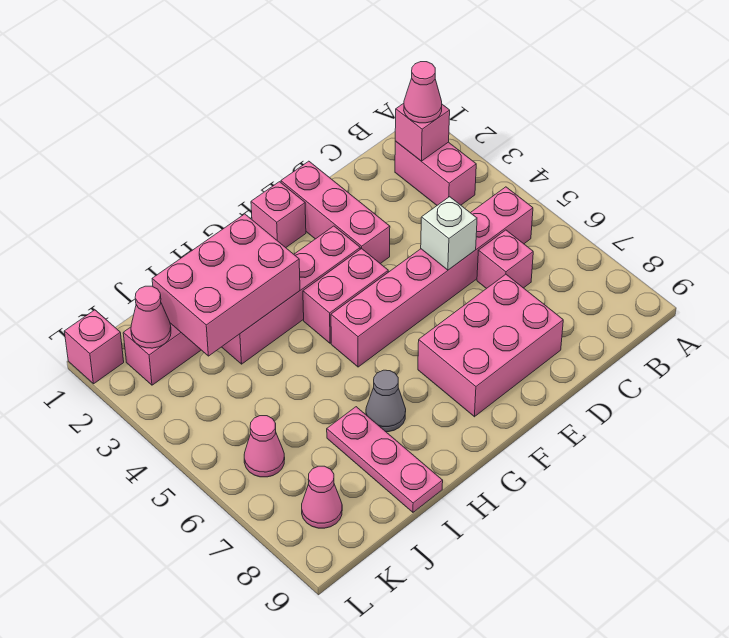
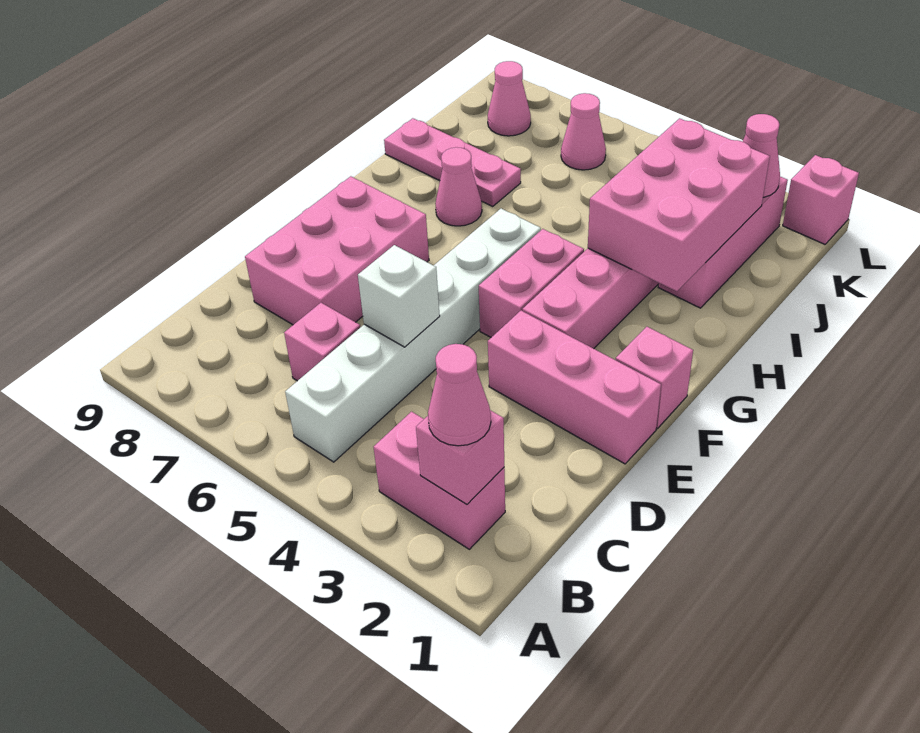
pink 1x6 brick [331,187,533,367] -> white 1x6 brick [285,209,541,462]
grey 1x1 cone [366,370,406,432] -> pink 1x1 cone [435,147,482,226]

